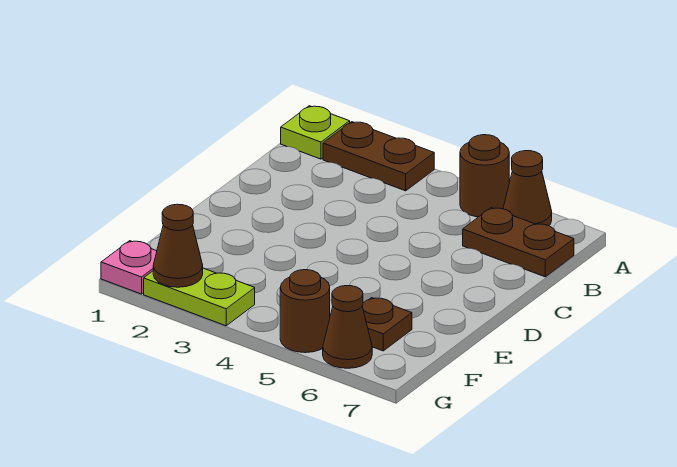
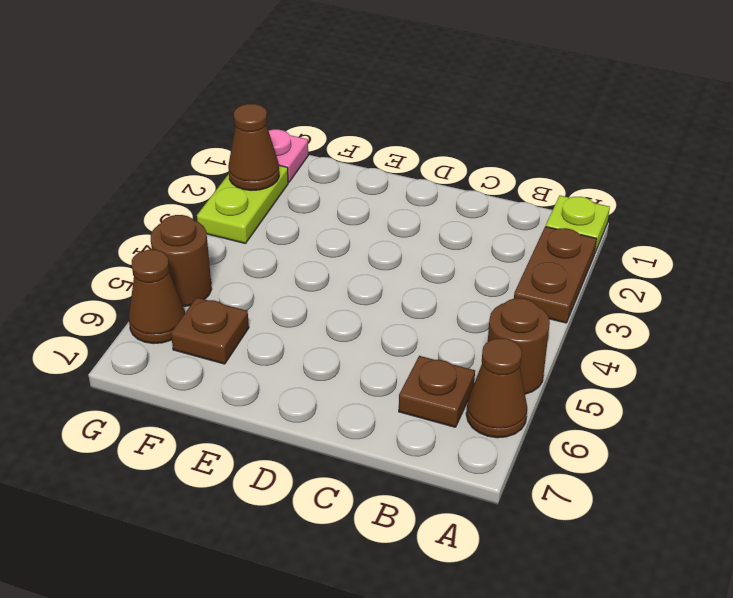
brown 1x2 plate [463,208,574,277] -> brown 1x1 plate [399,356,475,427]

